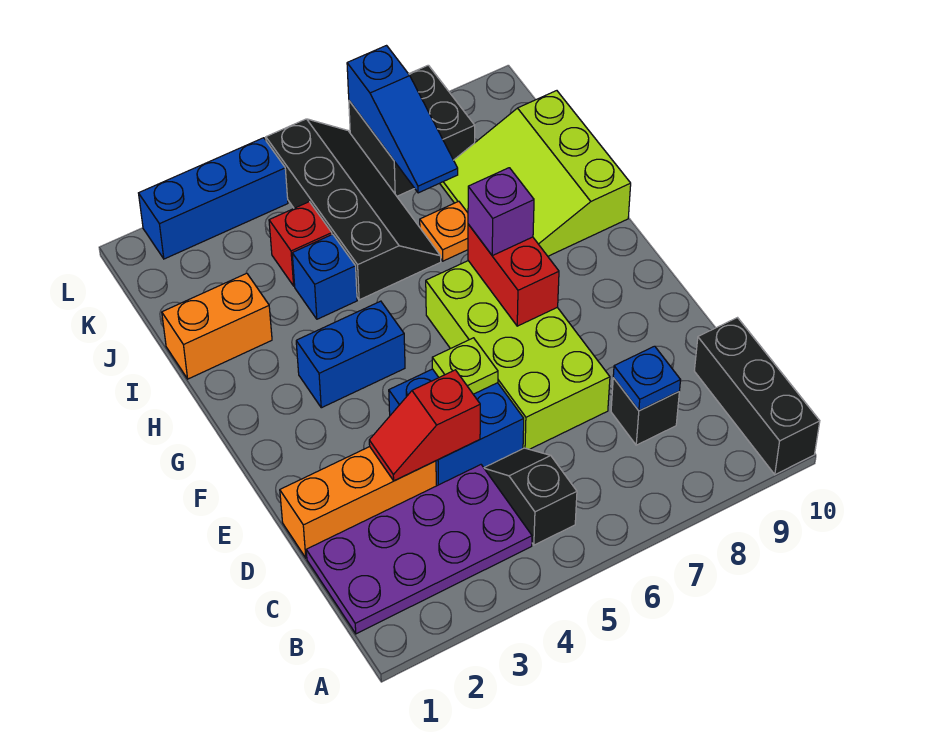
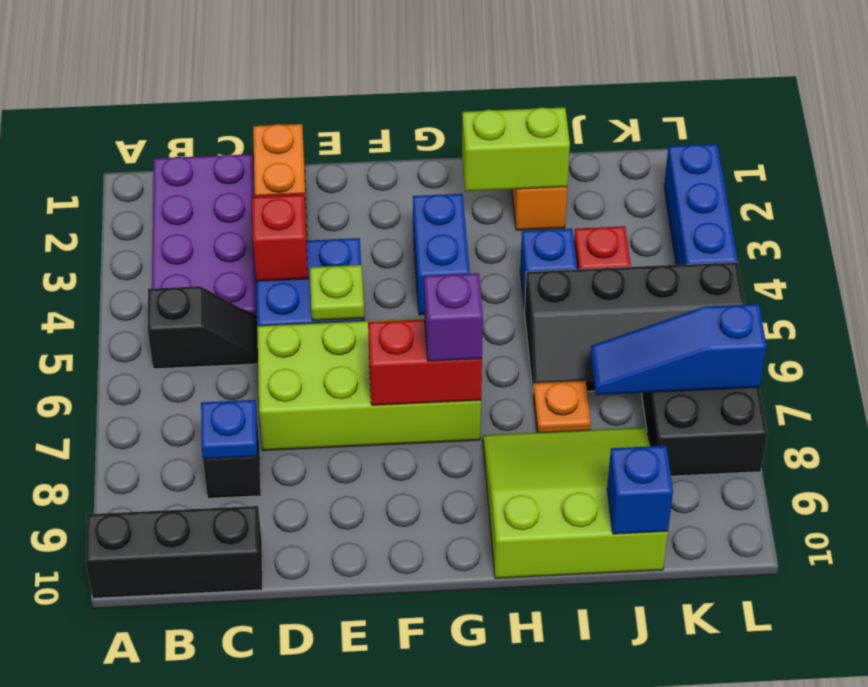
none -> lime 1x2 brick [462,107,570,191]
none -> blue 1x1 brick [607,446,673,534]

